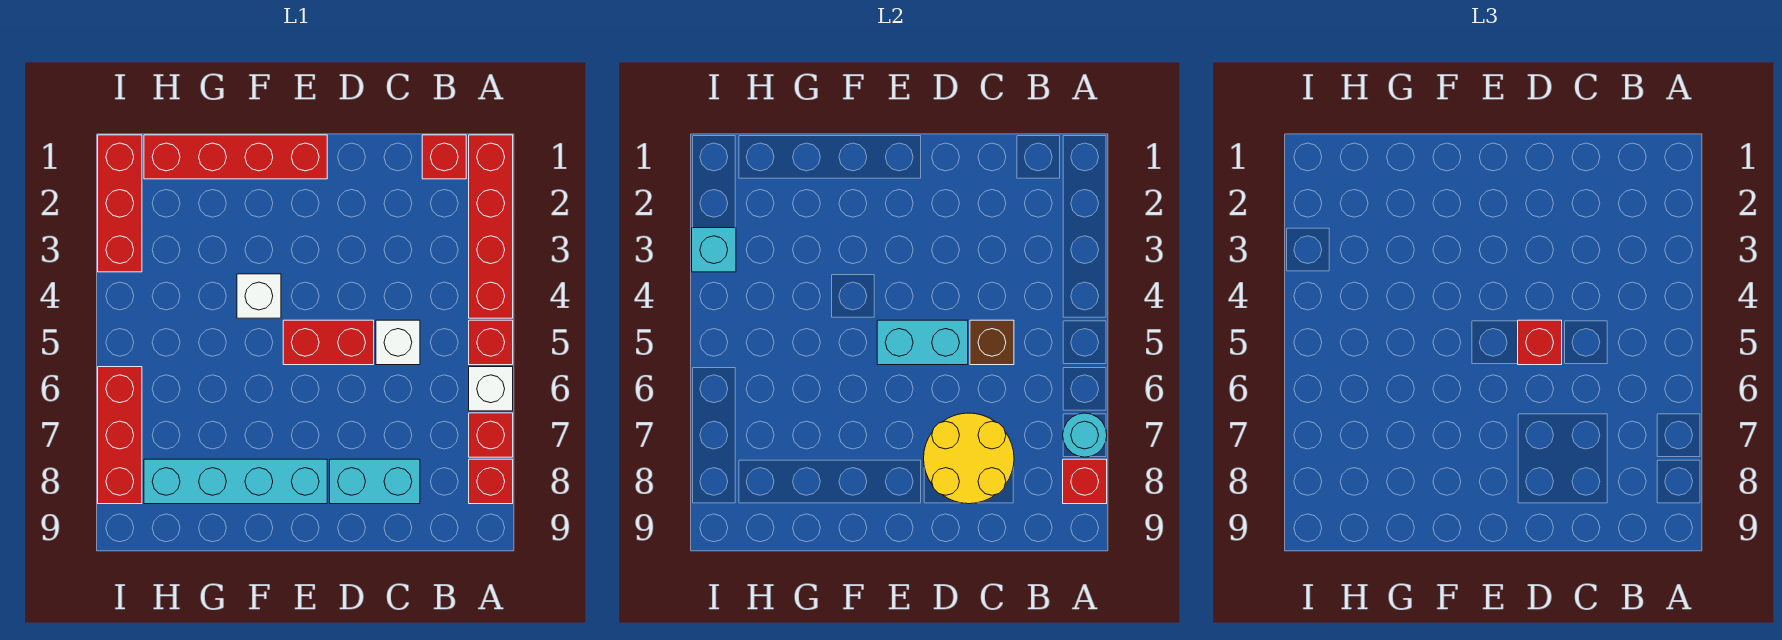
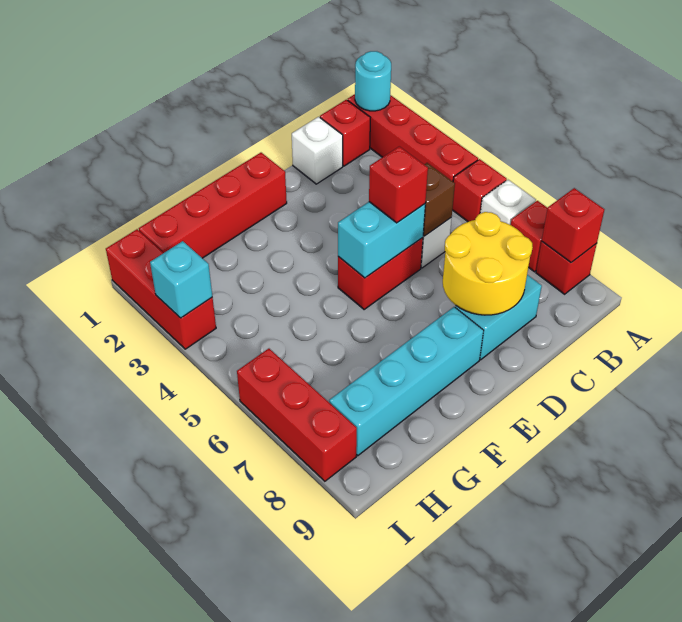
cyan 1x1 round brick [1063,413,1107,457] -> cyan 1x1 round brick moved to [355,51,391,111]
white 1x1 brick [237,274,281,318] -> white 1x1 brick moved to [292,117,343,184]

